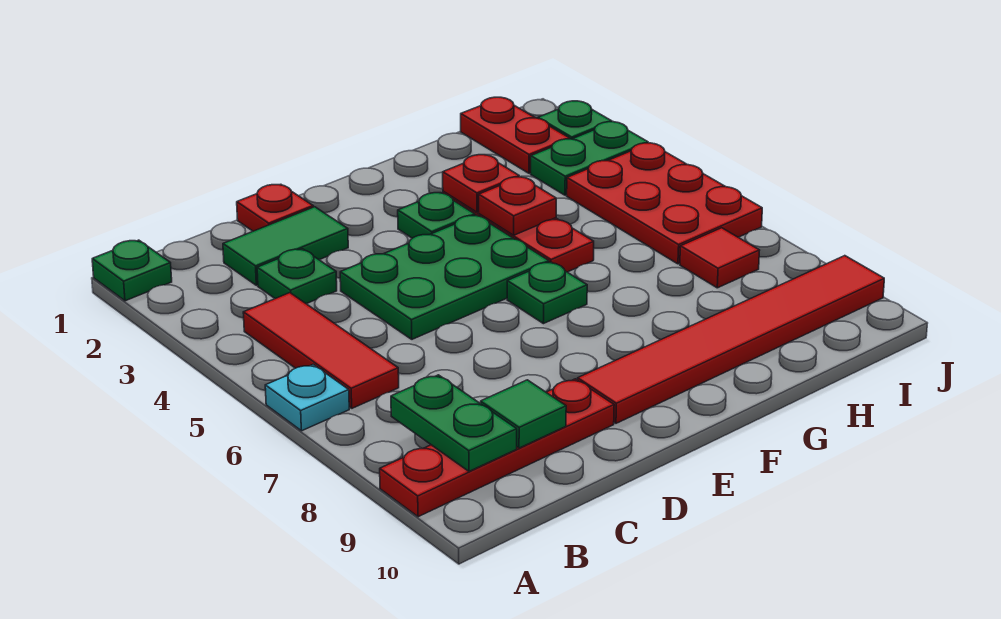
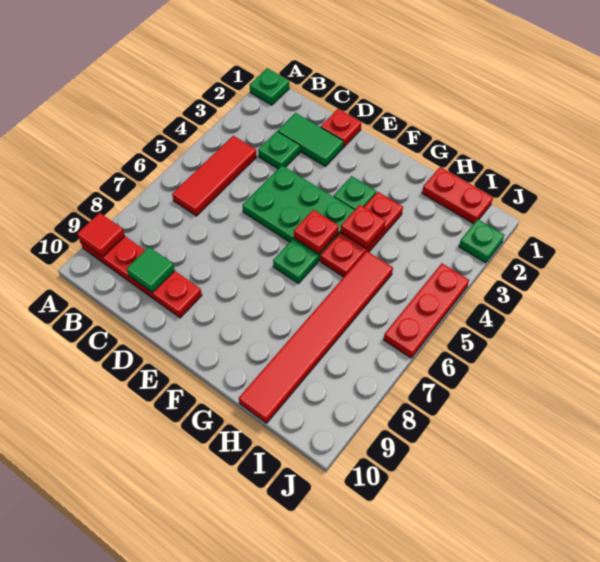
cyan 1x1 plate [265,364,349,431] -> none
green 1x2 plate [391,375,517,471] -> none
red 1x6 tile [578,256,884,423] -> red 1x6 tile turned to [239,251,393,423]
red 1x1 plate [443,155,519,212] -> red 1x1 plate moved to [294,210,339,254]
red 1x2 plate [461,97,570,173] -> red 1x2 plate turned to [422,167,493,224]
green 1x2 plate [531,122,648,195] -> none
red 2x3 plate [567,143,762,264] -> red 1x3 plate [384,264,469,358]
red 1x1 tile [680,228,760,288] -> red 1x1 tile moved to [77,213,125,257]

